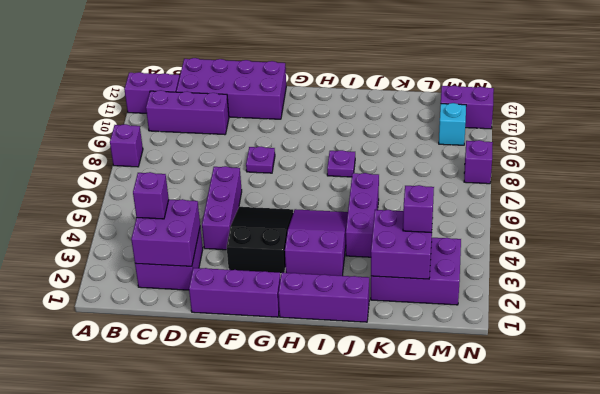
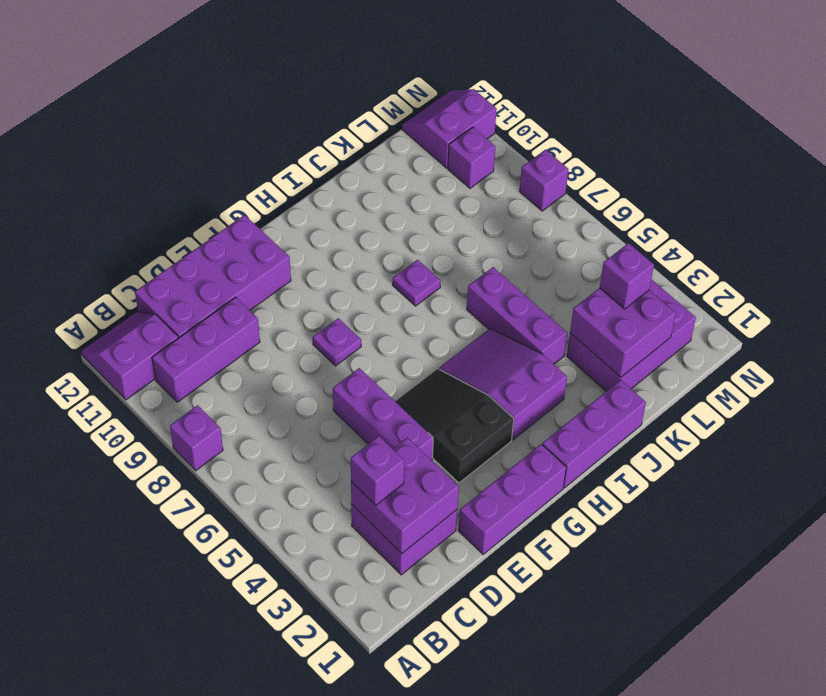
cyan 1x1 brick [439,103,466,145] -> purple 1x1 brick [448,127,495,188]

